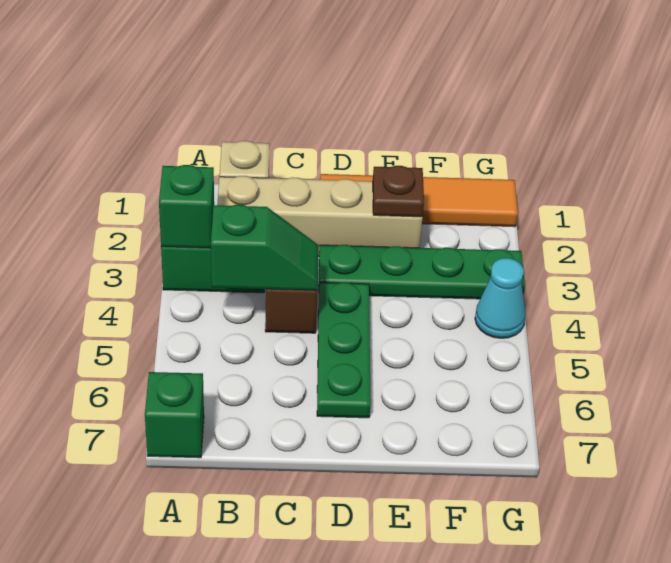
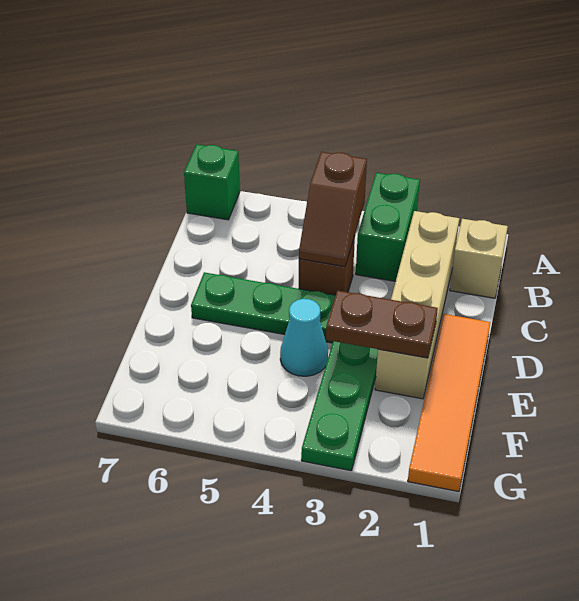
green 1x1 brick [159,165,214,248] -> none
green 1x2 slope [211,205,319,291] -> brown 1x2 slope [299,152,367,267]
brown 1x1 plate [373,166,424,217] -> brown 1x2 plate [326,290,438,358]
cyan 1x1 cone [475,258,526,338] -> cyan 1x1 cone moved to [280,299,328,376]

